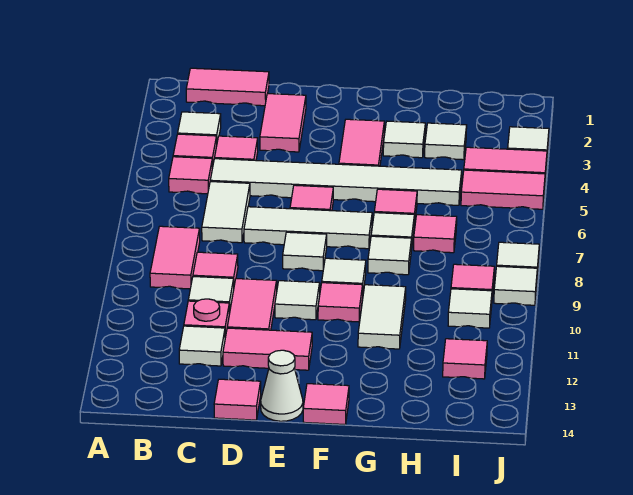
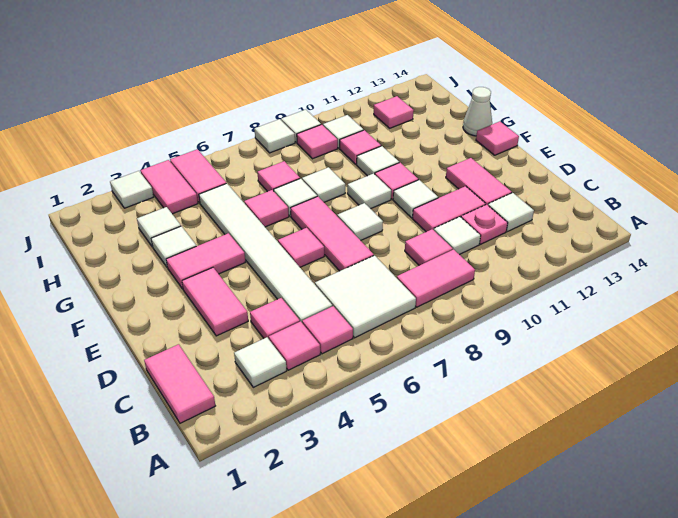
white 1x2 tile [202,182,250,243] -> white 2x2 tile [315,255,416,338]
pink 1x2 tile [260,94,306,152] -> pink 1x2 tile turned to [182,268,248,336]
white 1x3 tile [244,207,372,249] -> pink 1x3 tile [291,196,374,271]
pink 1x1 tile [214,379,261,420] -> pink 1x1 tile moved to [340,130,381,165]
white 1x1 cone [261,350,303,421] -> white 1x1 cone moved to [463,87,492,136]
white 1x2 tile [358,285,406,349] -> white 1x1 tile [357,146,399,176]

